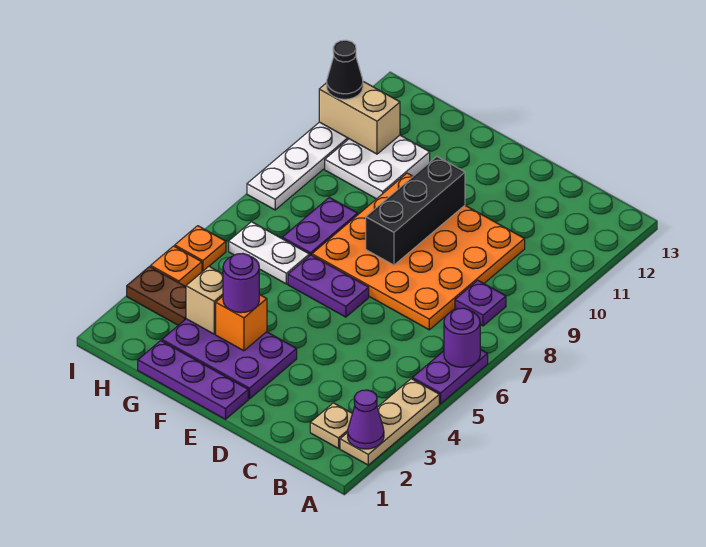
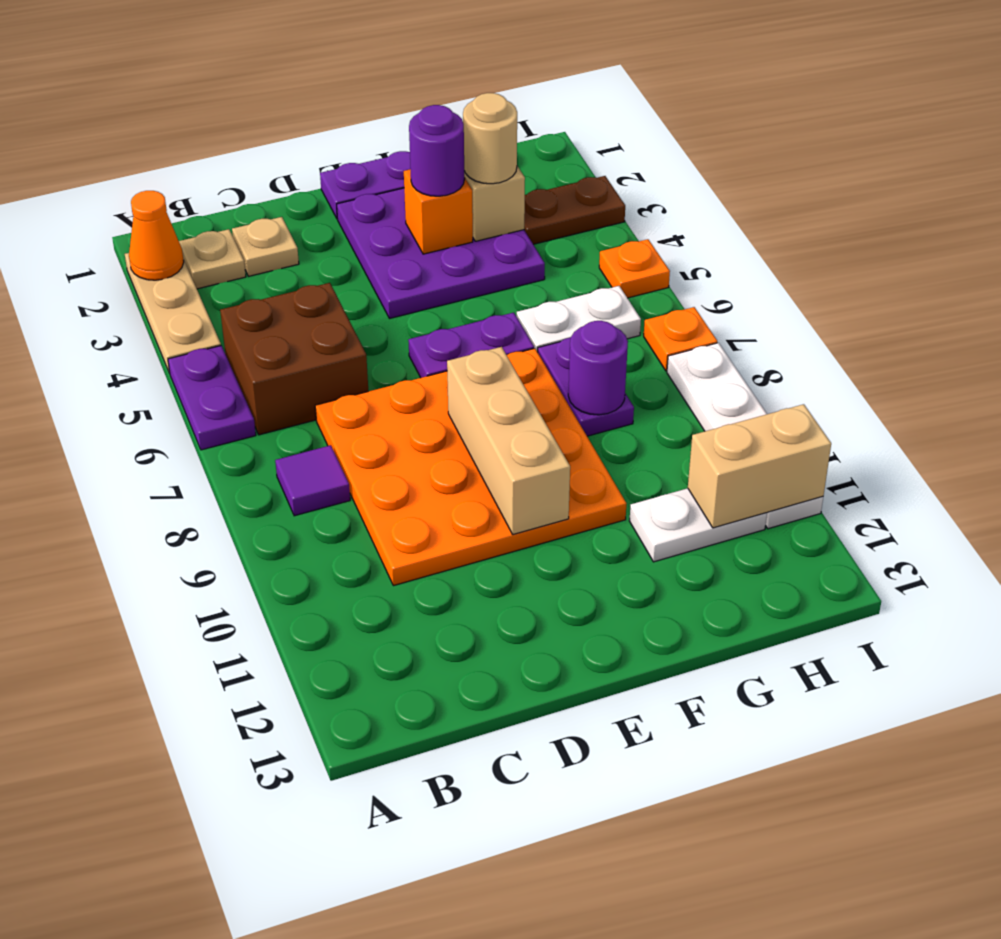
purple 1x1 cone [348,390,384,449] -> orange 1x1 cone [129,191,184,280]
purple 1x1 round brick [444,308,480,367] -> purple 1x1 round brick moved to [568,321,628,415]
none -> brown 2x2 brick [220,283,368,435]
purple 1x1 plate [455,280,506,326] -> purple 1x1 tile [275,445,350,516]
none -> tan 1x1 plate [232,217,299,276]
purple 2x3 plate [162,319,297,399] -> purple 3x3 plate [337,188,545,318]
black 1x3 brick [366,157,465,265] -> tan 1x3 brick [447,347,570,534]
none -> tan 1x1 round brick [463,93,517,184]
white 2x2 plate [325,135,430,199] -> white 1x2 plate [630,488,767,562]
orange 1x1 plate [151,246,202,286] -> orange 1x1 plate moved to [644,307,717,371]
black 1x1 cone [327,40,363,99] -> none

